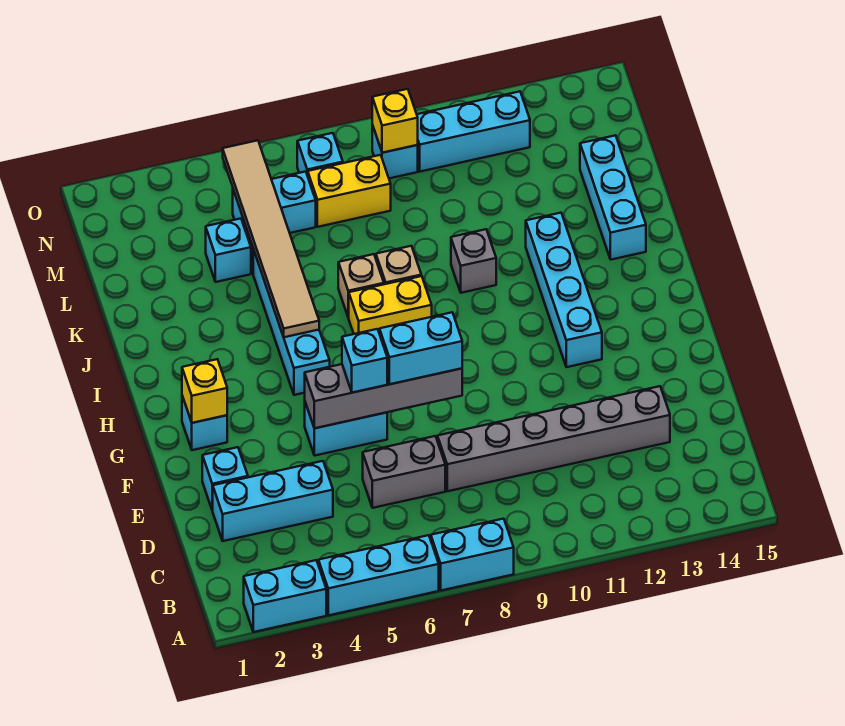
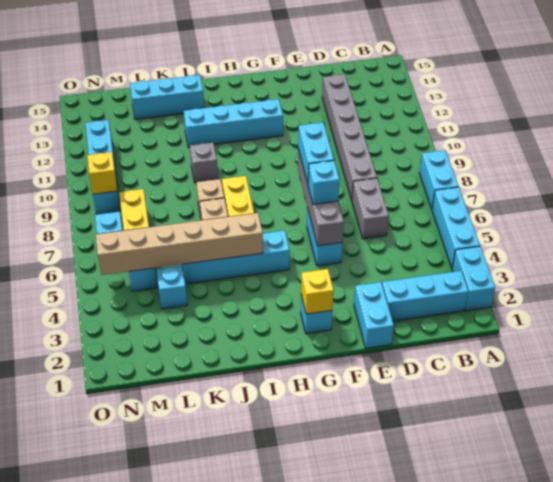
cyan 1x3 brick [213,461,333,541] -> cyan 1x3 brick turned to [382,271,468,321]
cyan 1x1 brick [202,447,248,511] -> cyan 1x2 brick [354,282,394,348]
tan 1x6 tile [223,140,319,337] -> tan 1x6 brick [96,213,263,275]

